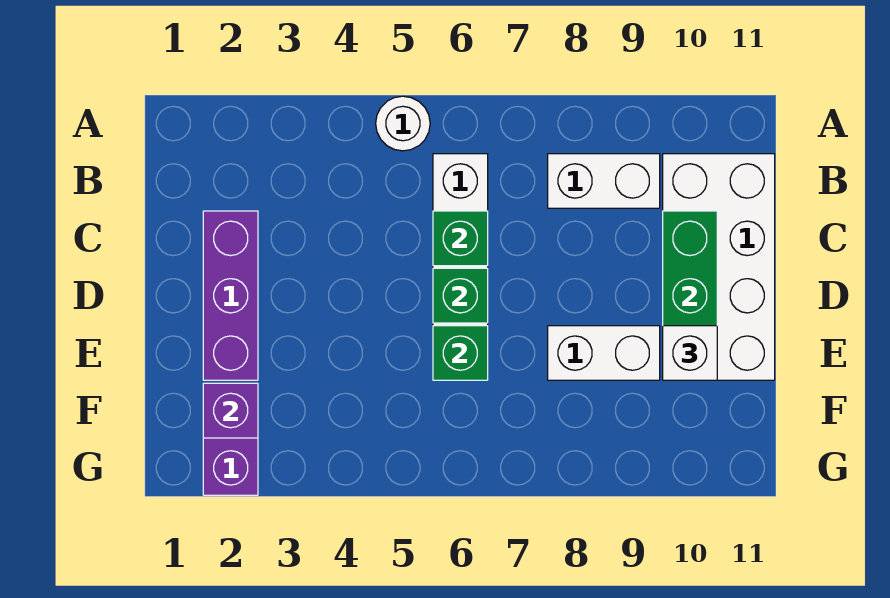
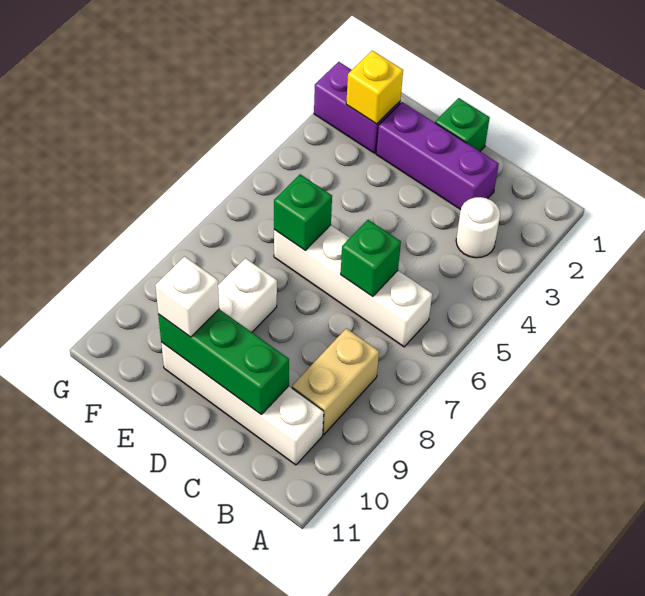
white 1x1 round brick [376,96,430,151] -> white 1x1 round brick moved to [456,197,500,258]
white 1x2 brick [548,154,660,208] -> tan 1x2 brick [292,328,379,435]
white 2x4 brick [663,154,775,380] -> white 1x4 brick [161,342,324,465]
green 1x1 brick [433,268,488,323] -> green 1x1 brick moved to [435,98,490,151]
purple 1x1 brick [203,383,258,438] -> yellow 1x1 brick [346,50,403,124]

